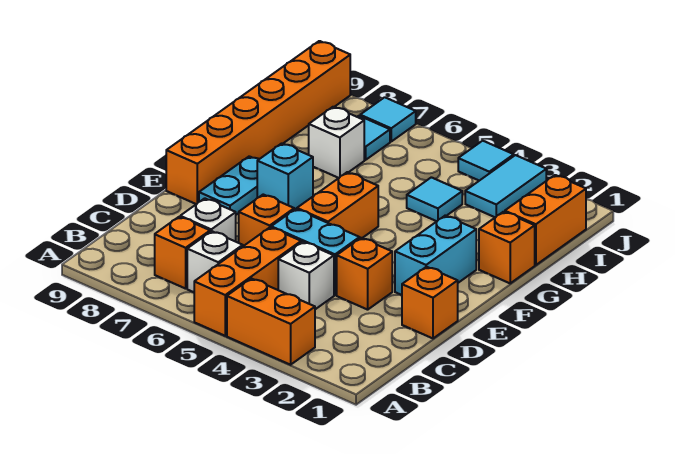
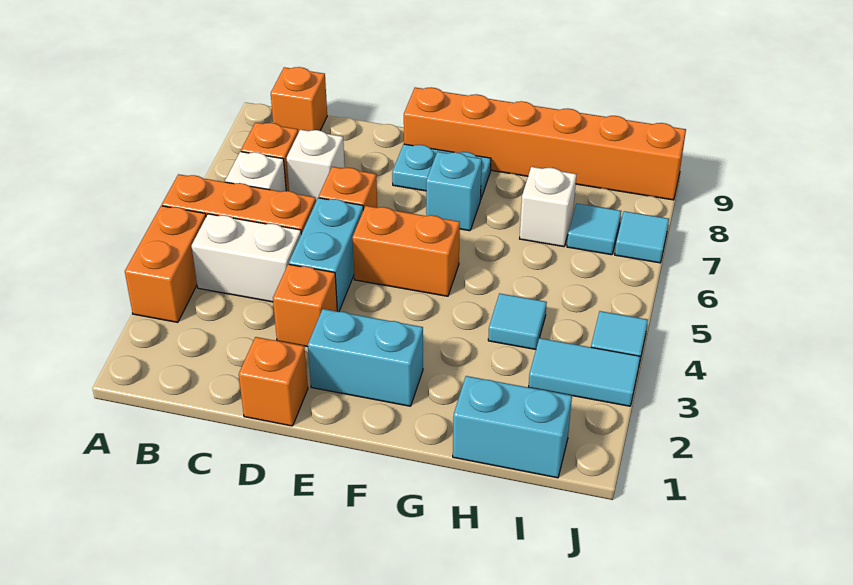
white 1x1 brick [278,242,334,309] -> white 1x2 brick [191,214,301,302]
orange 1x1 brick [479,212,535,283] -> orange 1x1 brick moved to [271,67,327,132]
orange 1x2 brick [505,175,586,265] -> cyan 1x2 brick [453,376,572,478]

